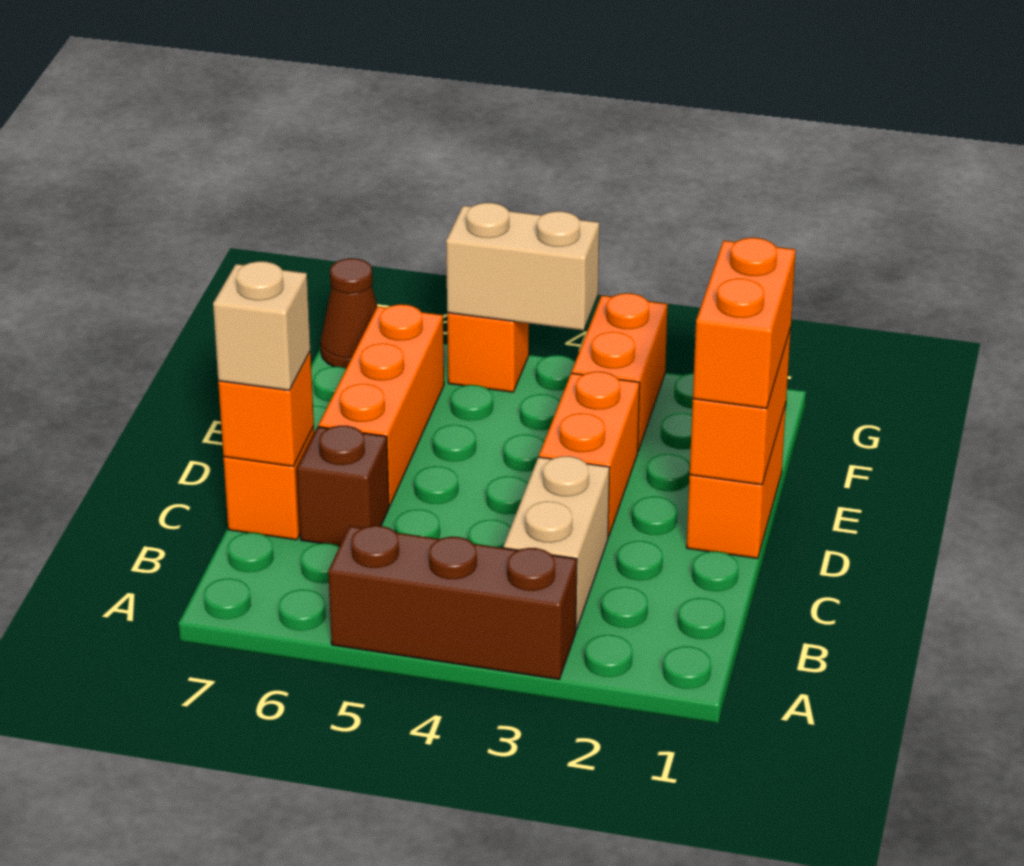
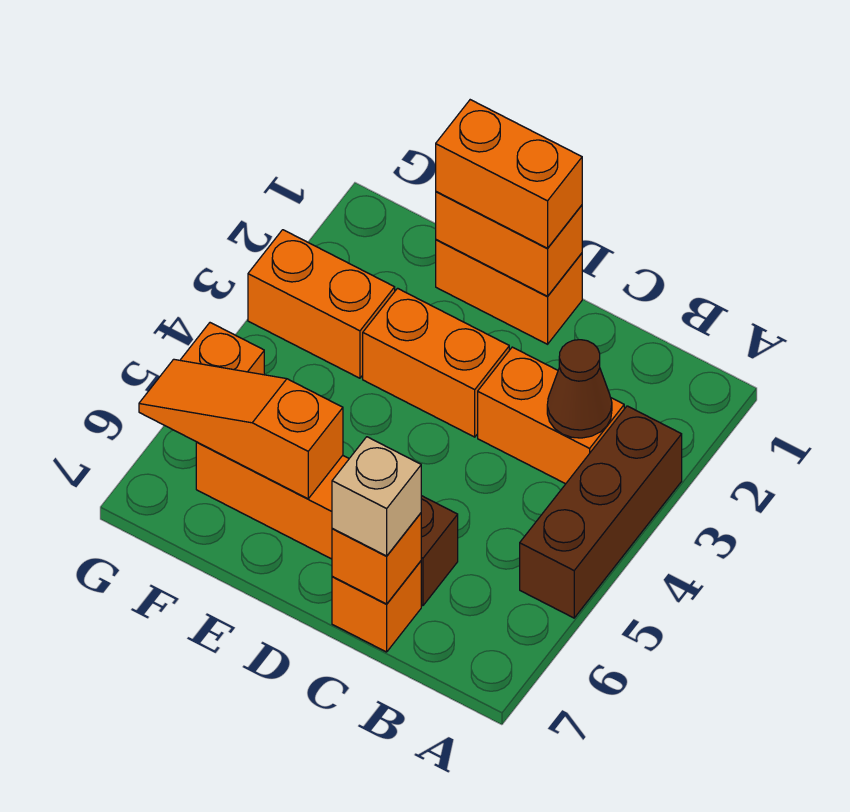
tan 1x2 brick [504,456,610,630] -> orange 1x2 brick [478,347,624,484]
none -> orange 1x3 slope [139,359,343,499]
tan 1x2 brick [446,203,599,330] -> none
brown 1x1 cone [320,258,377,368] -> brown 1x1 cone moved to [547,340,612,438]

